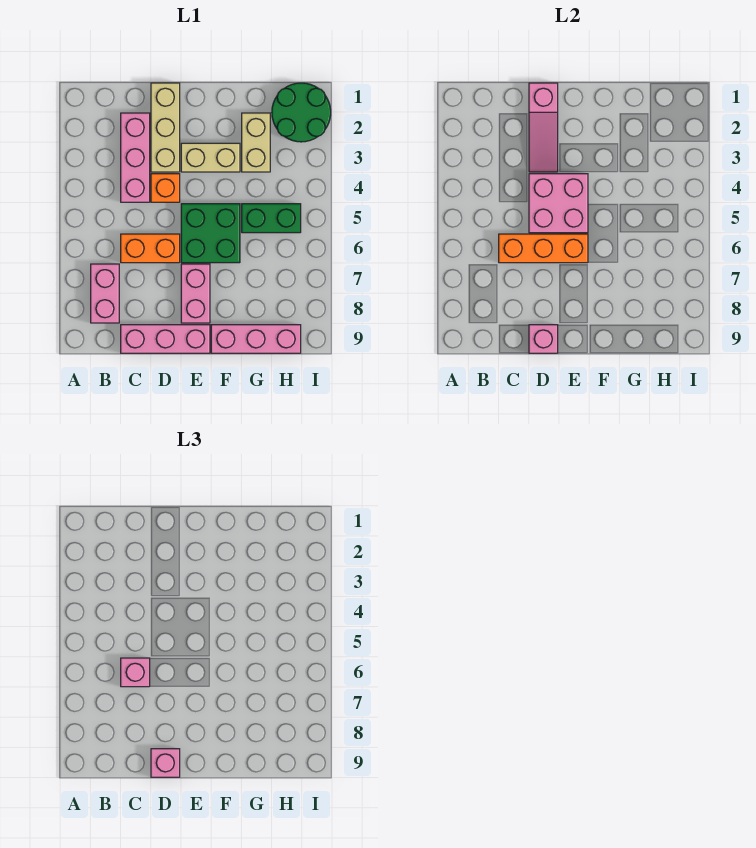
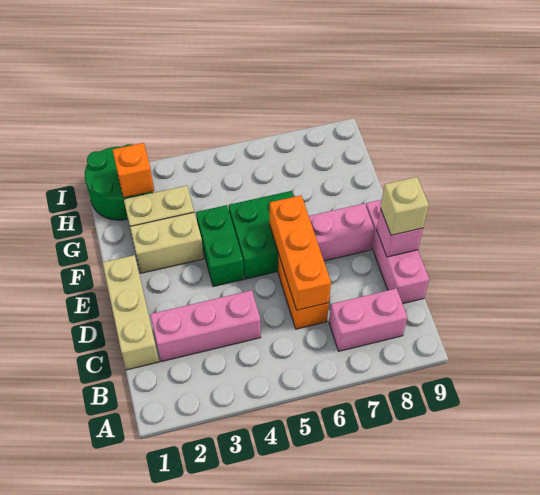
pink 1x1 brick [121,658,150,687] -> none
tan 1x3 brick [151,83,180,172] -> tan 1x3 brick turned to [103,255,159,370]
pink 1x3 slope [529,83,558,172] -> none
orange 1x1 brick [151,174,180,202] -> orange 1x1 brick moved to [113,143,154,198]
pink 2x2 brick [529,174,588,233] -> none
pink 1x1 brick [151,749,180,777] -> tan 1x1 brick [381,177,429,235]
tan 1x2 brick [181,143,240,172] -> tan 1x2 brick turned to [130,212,204,273]
pink 1x3 brick [211,325,301,353] -> none
green 1x2 brick [242,204,301,233] -> green 1x2 brick moved to [196,205,244,287]

